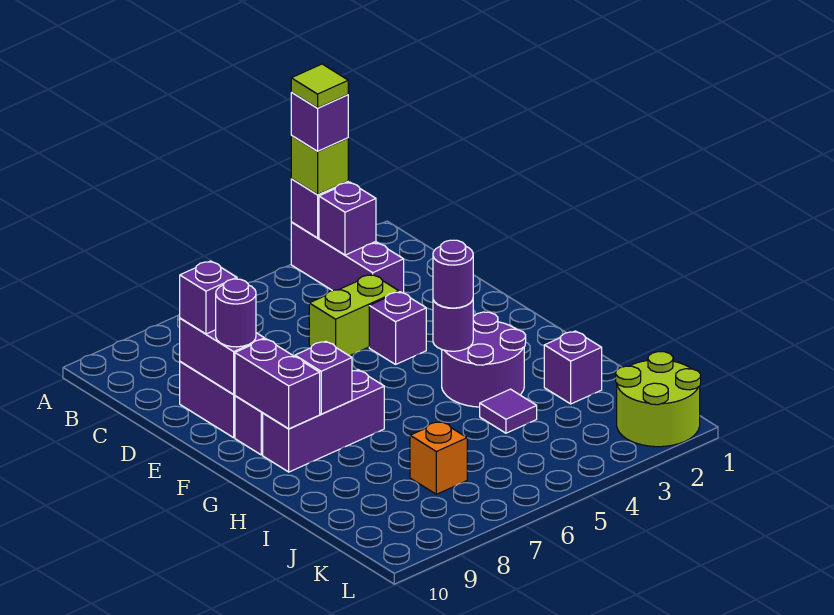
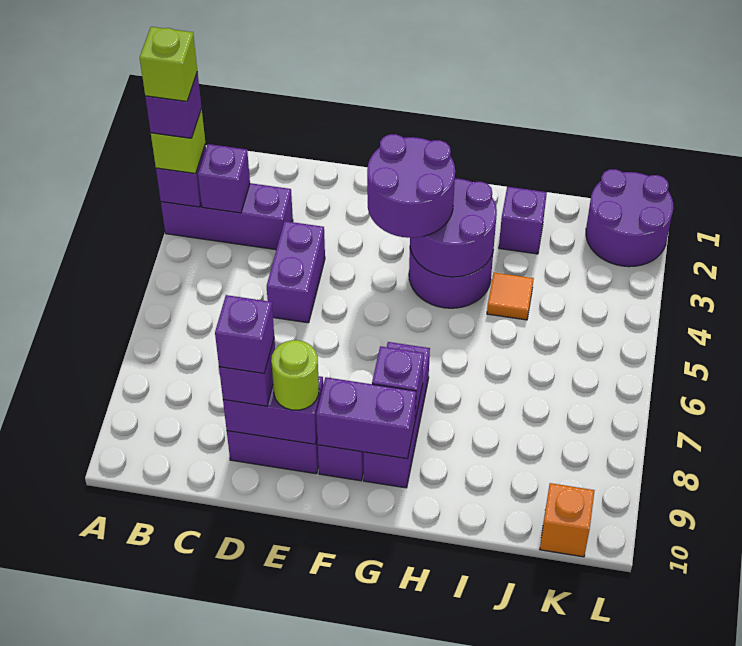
lime 1x1 tile [291,64,348,108] -> lime 1x1 brick [140,27,197,101]
lime 1x2 brick [309,274,399,356] -> purple 1x2 brick [267,221,325,323]
purple 1x1 brick [369,292,426,364] -> purple 1x1 brick moved to [215,295,274,374]
purple 1x1 round brick [216,279,256,347] -> lime 1x1 round brick [271,340,319,410]
purple 1x1 round brick [433,300,473,351] -> purple 2x2 round brick [410,178,497,277]
purple 1x1 round brick [433,240,473,308] -> purple 2x2 round brick [367,134,455,238]
purple 1x1 tile [480,389,537,433] -> orange 1x1 tile [487,273,534,320]
orange 1x1 brick [410,422,467,494] -> orange 1x1 brick moved to [540,483,595,557]
lime 2x2 round brick [616,352,701,447] -> purple 2x2 round brick [586,169,673,267]

